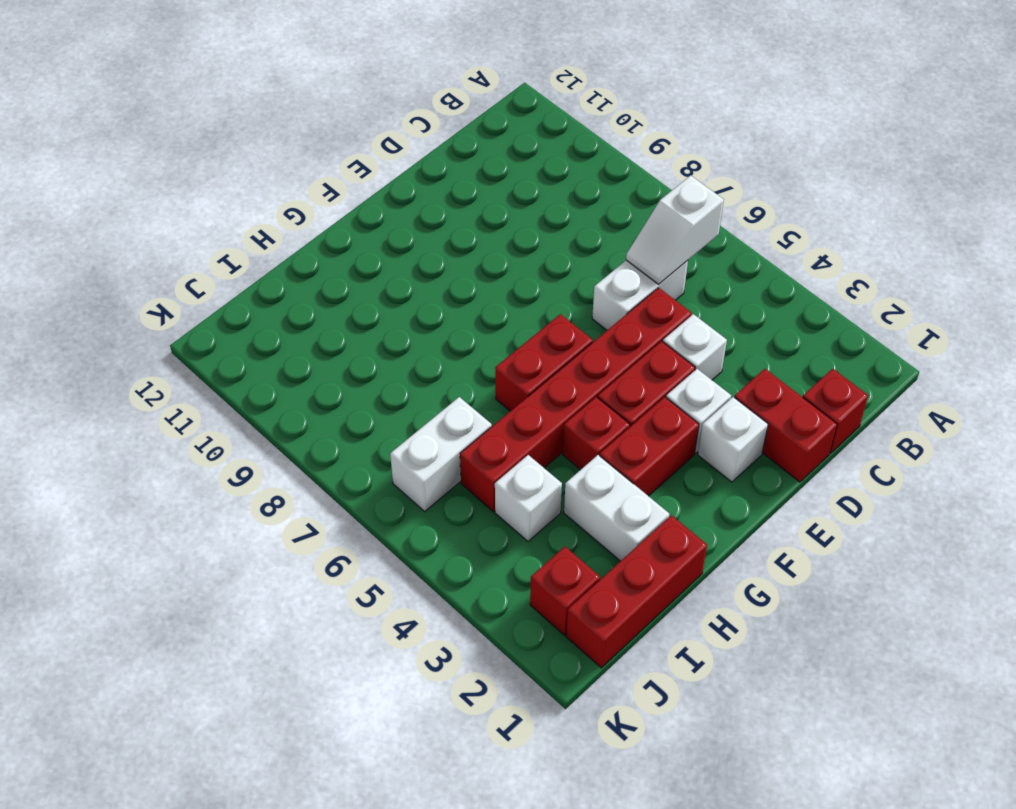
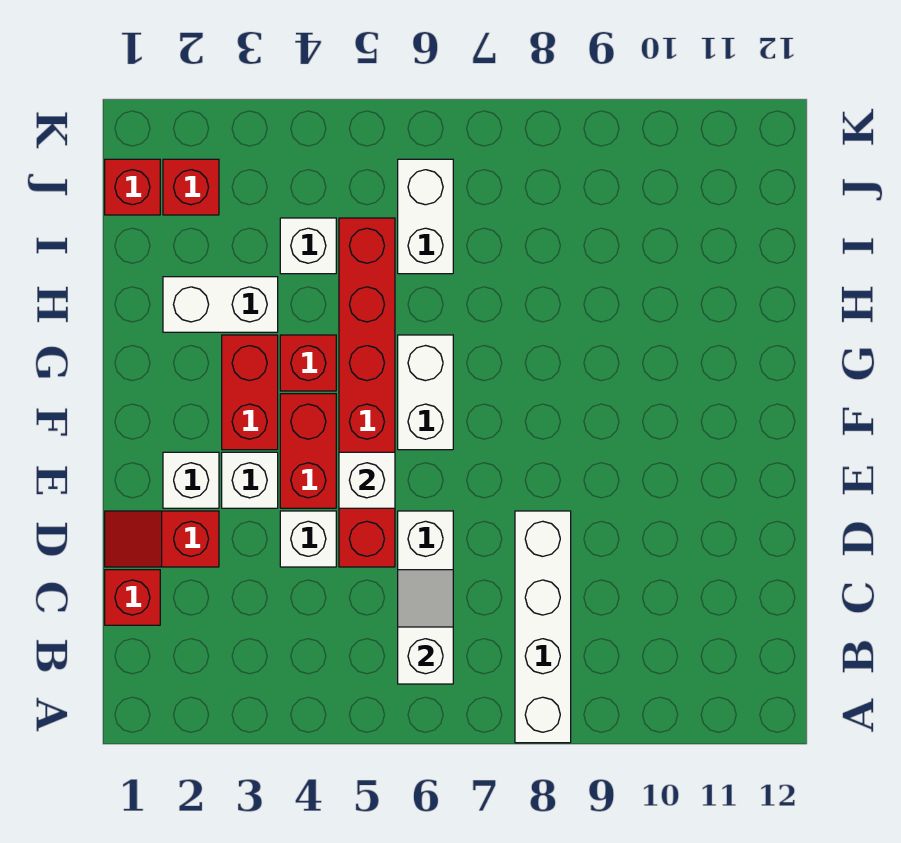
none -> white 1x4 brick [515,511,571,743]
red 1x2 brick [734,369,837,482] -> red 1x2 slope [105,511,219,567]
none -> white 1x1 brick [339,452,395,508]
red 1x2 brick [495,314,593,411] -> white 1x2 brick [398,335,453,450]
red 1x3 brick [566,515,707,668] -> red 1x1 brick [105,159,160,215]

